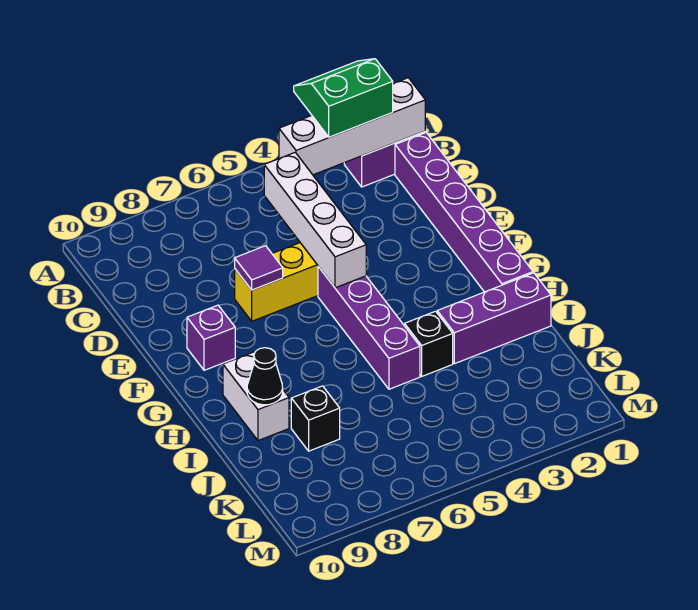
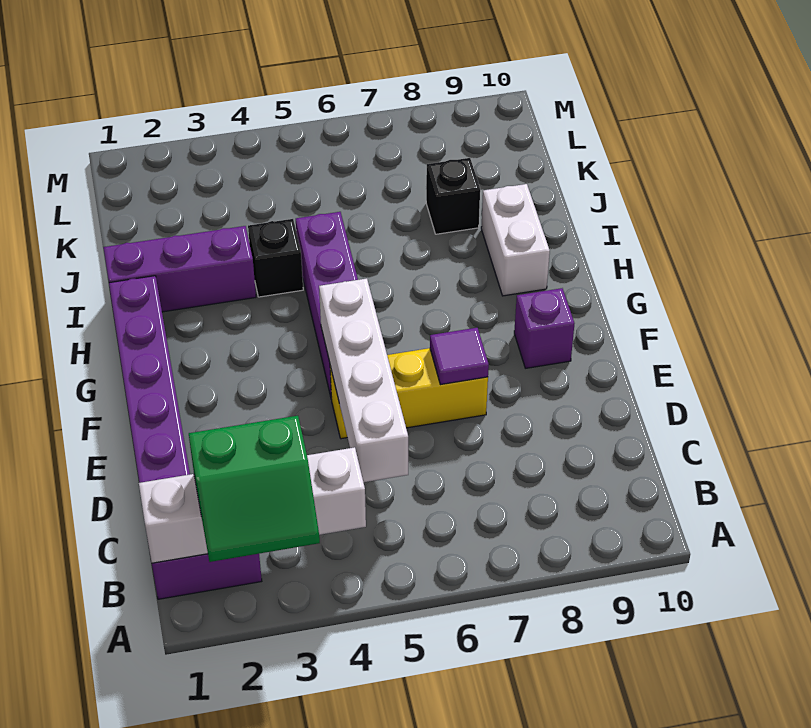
black 1x1 cone [247,348,283,405] -> none

